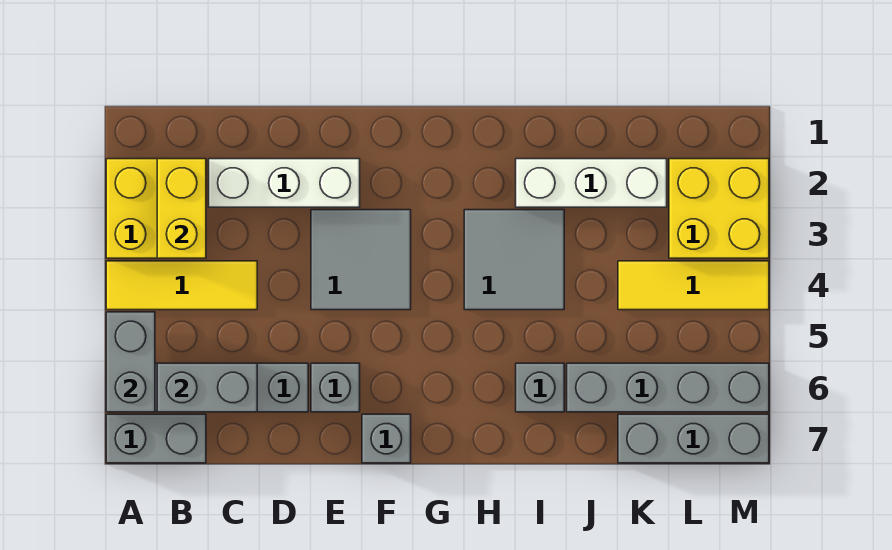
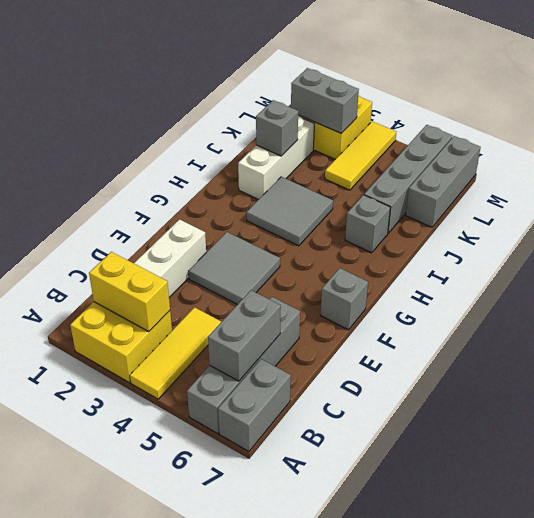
grey 1x2 brick [106,312,155,412] -> grey 1x2 brick moved to [291,68,359,133]
grey 1x1 brick [311,363,360,412] -> grey 1x1 brick moved to [256,100,299,156]

